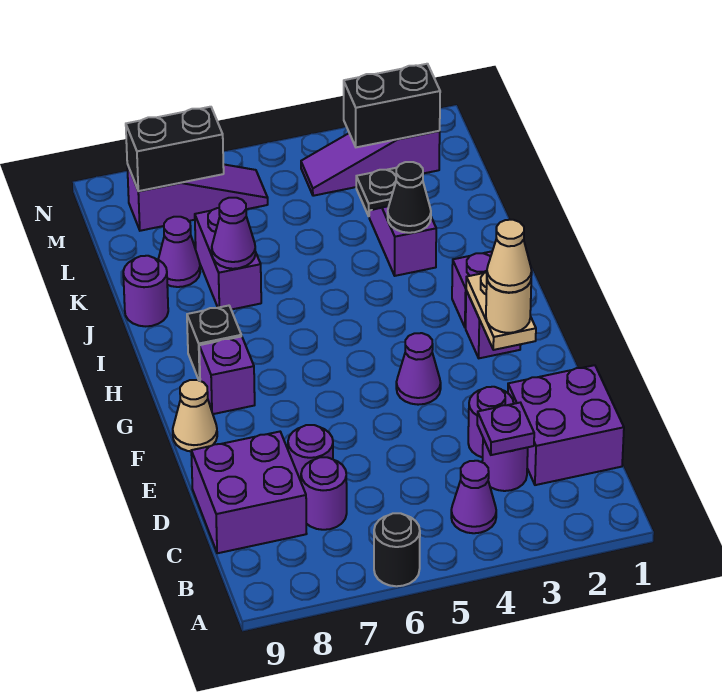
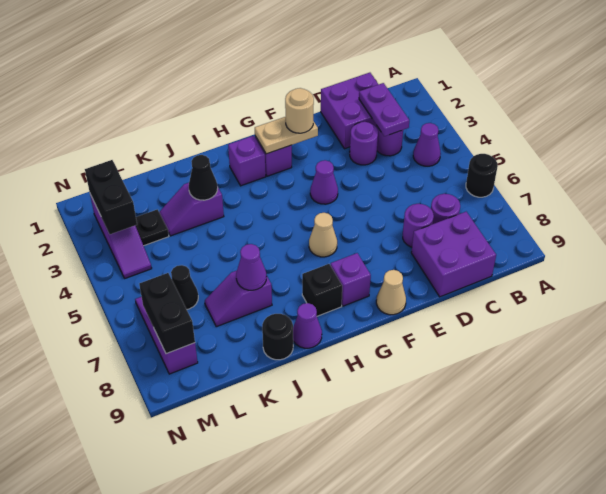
purple 1x1 plate [477,403,534,455] -> purple 1x2 plate [359,83,409,136]
tan 1x1 cone [487,220,532,292] -> tan 1x1 cone moved to [309,213,337,257]
purple 1x2 brick [195,208,261,310] -> purple 1x2 slope [205,271,272,327]
purple 1x1 round brick [123,256,168,326] -> black 1x1 round brick [262,314,293,360]
purple 1x1 cone [158,217,200,287] -> purple 1x1 cone moved to [293,303,322,348]
none -> black 1x1 cone [171,265,198,309]

